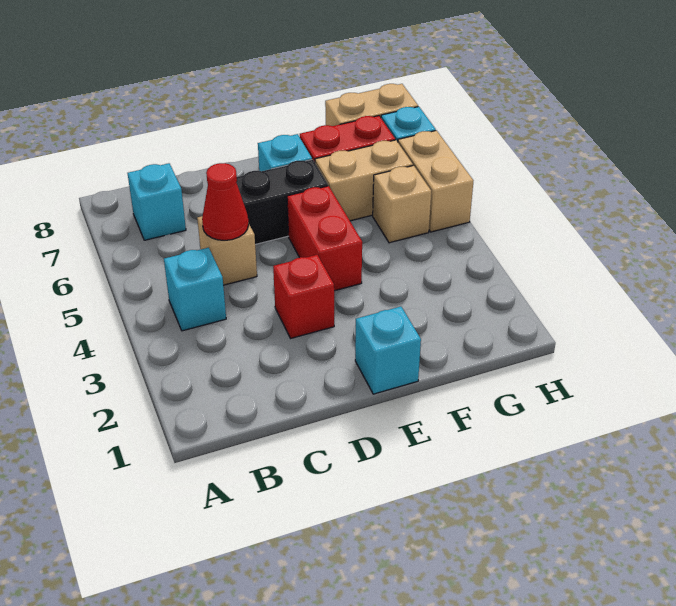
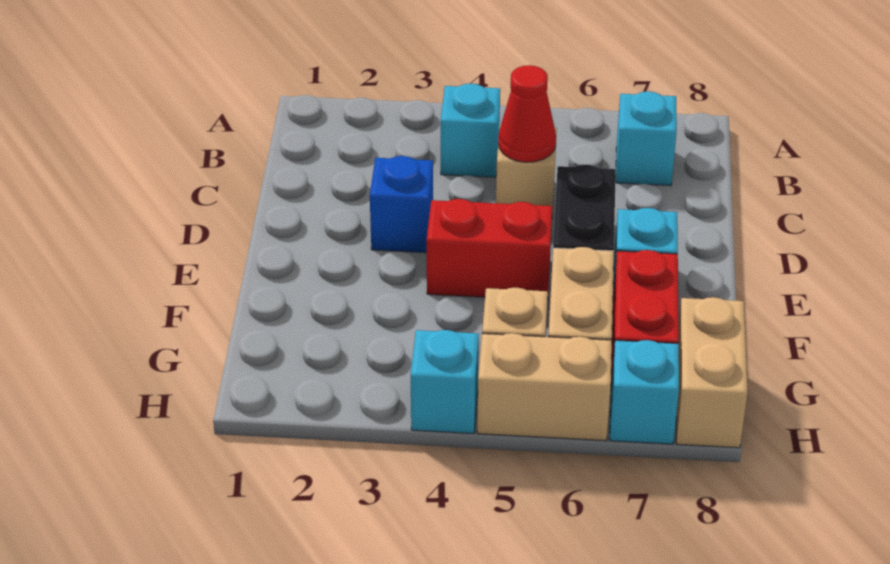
red 1x1 brick [273,255,334,338] -> blue 1x1 brick [370,156,433,253]
cyan 1x1 brick [355,307,421,394] -> cyan 1x1 brick moved to [411,330,479,433]

